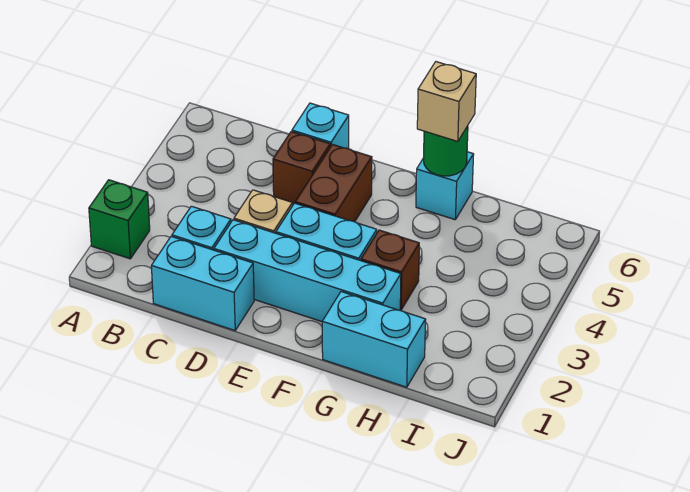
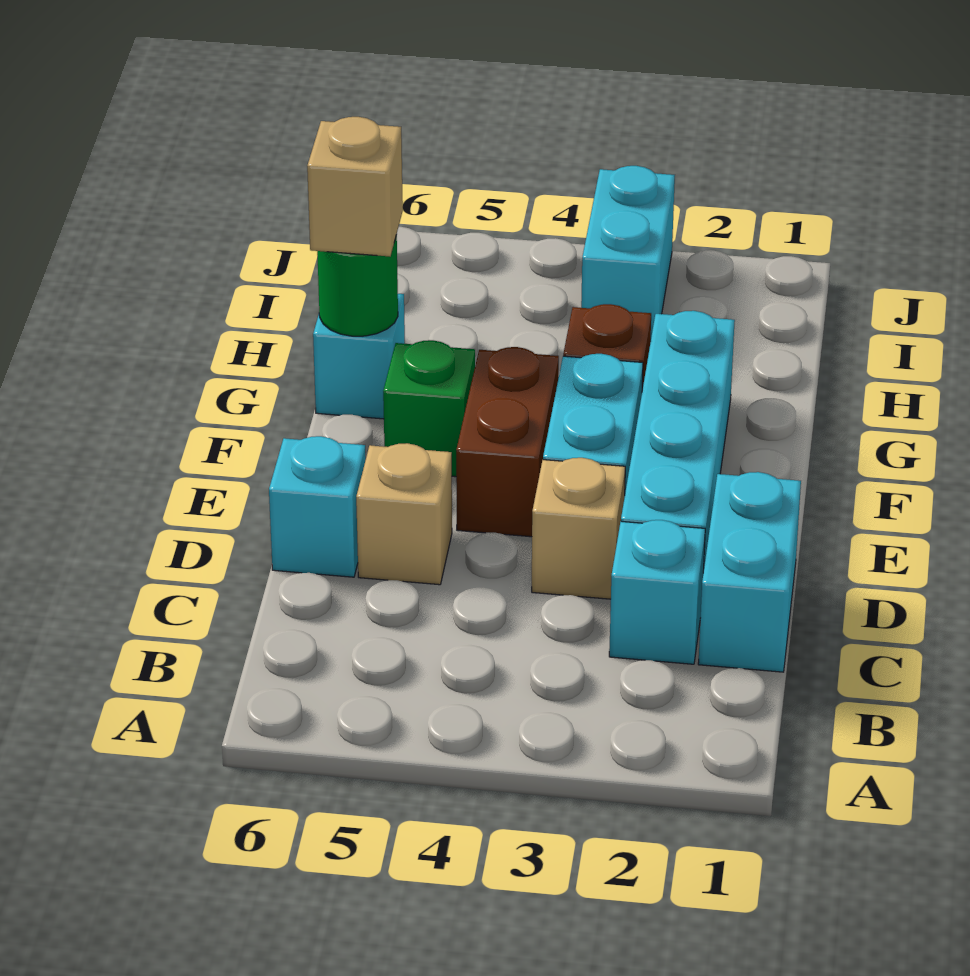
green 1x1 brick [89,180,150,259] -> green 1x1 brick moved to [383,340,475,477]
brown 1x1 brick [273,132,330,204] -> tan 1x1 brick [356,443,452,585]
brown 1x2 brick [295,145,372,222] -> brown 1x2 brick turned to [456,347,559,537]
cyan 1x2 brick [322,292,426,387] -> cyan 1x2 brick moved to [581,166,675,337]

